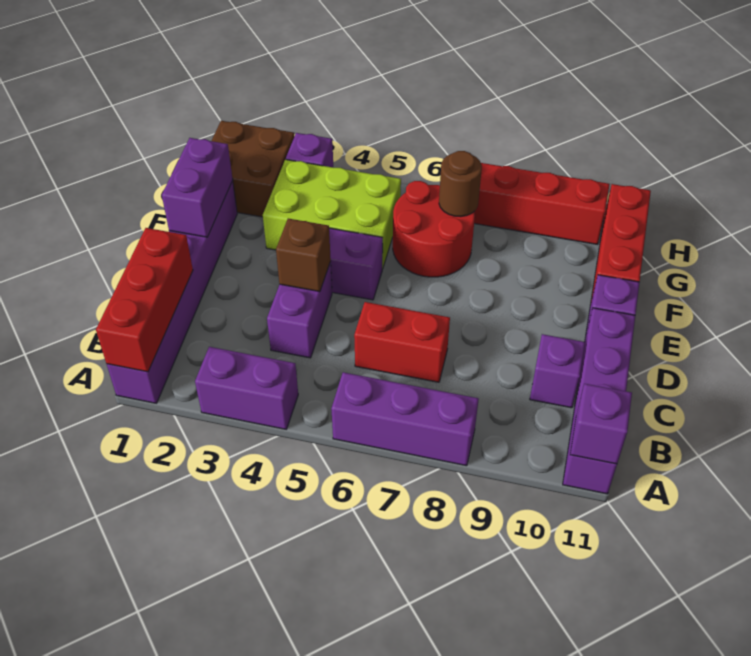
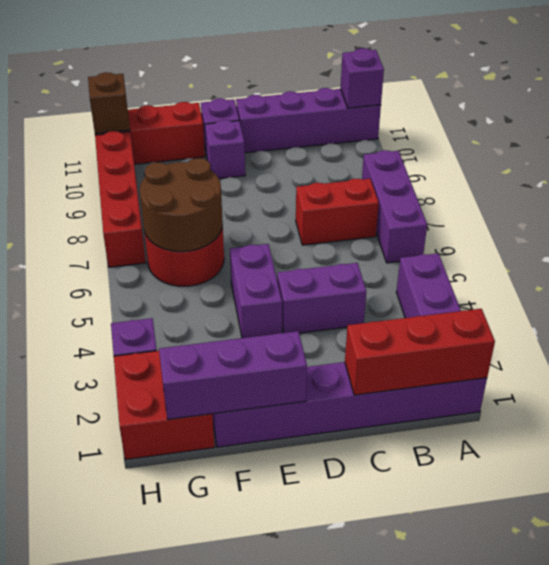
red 1x2 brick [354,302,450,382] -> red 1x2 brick turned to [296,179,379,245]
purple 1x1 brick [530,334,585,408] -> purple 1x1 brick moved to [205,120,245,179]
brown 1x1 brick [276,218,331,292] -> brown 1x1 brick moved to [88,72,130,134]
purple 1x2 brick [162,138,233,237] -> purple 1x3 brick [159,331,307,419]
lime 2x3 brick [263,160,401,269] -> none
brown 2x2 brick [212,121,295,217] -> red 2x2 brick [114,351,215,460]
brown 1x1 round brick [439,151,482,217] -> brown 2x2 round brick [140,158,223,252]

